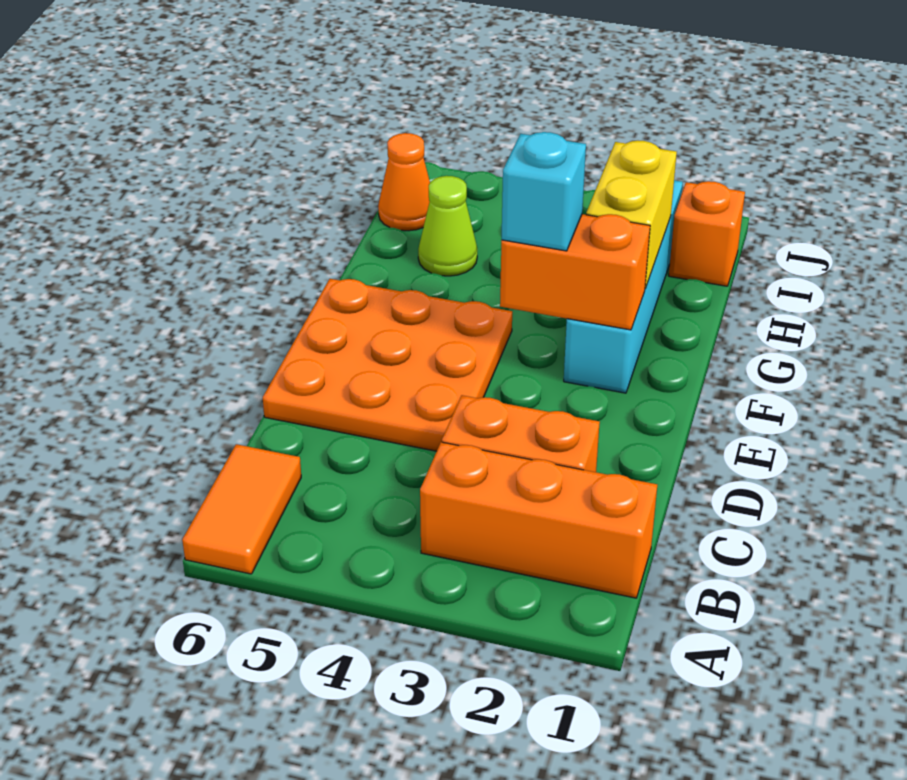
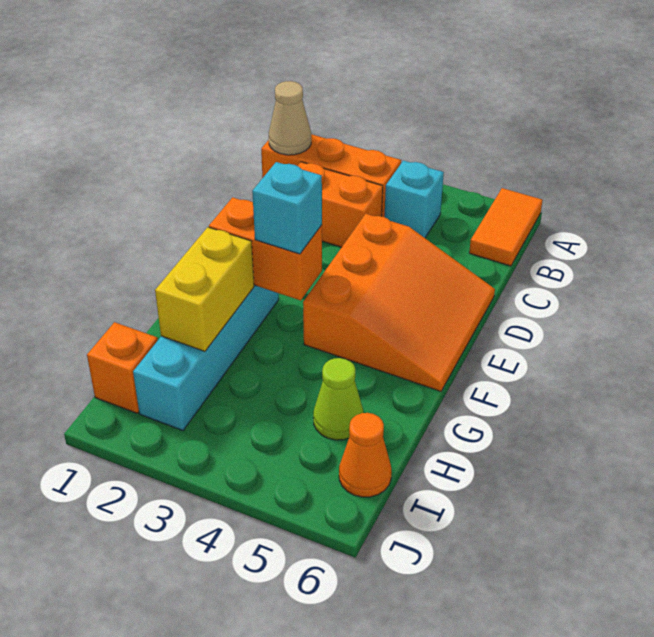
none -> tan 1x1 cone [269,81,311,155]
none -> cyan 1x1 brick [385,161,444,238]
orange 3x3 plate [263,279,512,451] -> orange 3x3 slope [303,214,495,391]

